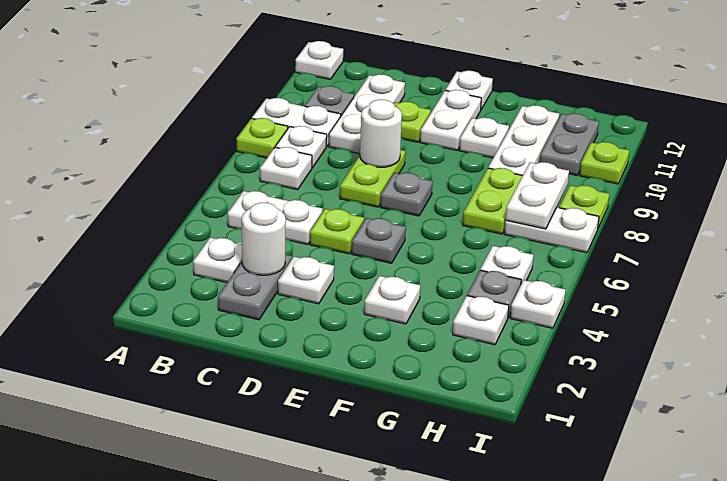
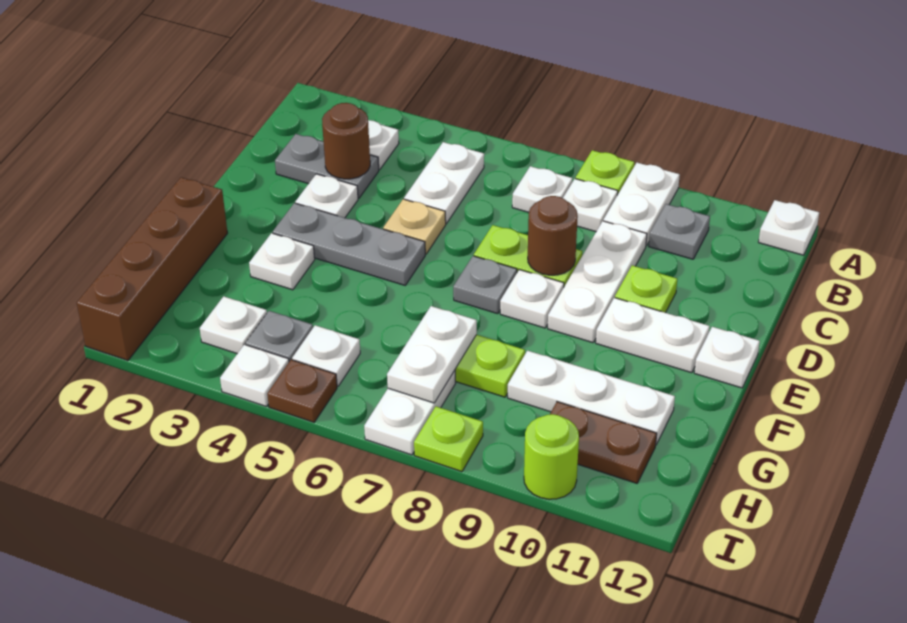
white 1x1 round brick [242,203,286,275] -> brown 1x1 round brick [322,103,370,179]
white 1x3 plate [329,74,405,154] -> white 1x3 plate turned to [548,221,647,343]
lime 1x1 plate [310,209,364,254] -> tan 1x1 plate [383,199,446,254]
white 1x1 round brick [360,100,402,167] -> brown 1x1 round brick [528,196,578,275]
grey 1x1 plate [352,218,406,263] -> grey 1x3 plate [273,203,425,285]
none -> brown 1x4 brick [77,177,227,360]
white 1x1 plate [459,118,509,158] -> white 1x1 plate moved to [500,270,564,328]
white 1x2 plate [506,162,569,229] -> white 1x2 plate turned to [387,306,477,403]
grey 1x2 plate [540,113,599,176] -> brown 1x2 plate [550,402,657,483]
none -> brown 1x1 plate [267,360,337,422]
lime 1x1 plate [580,142,629,184] -> lime 1x1 round brick [524,414,579,499]

